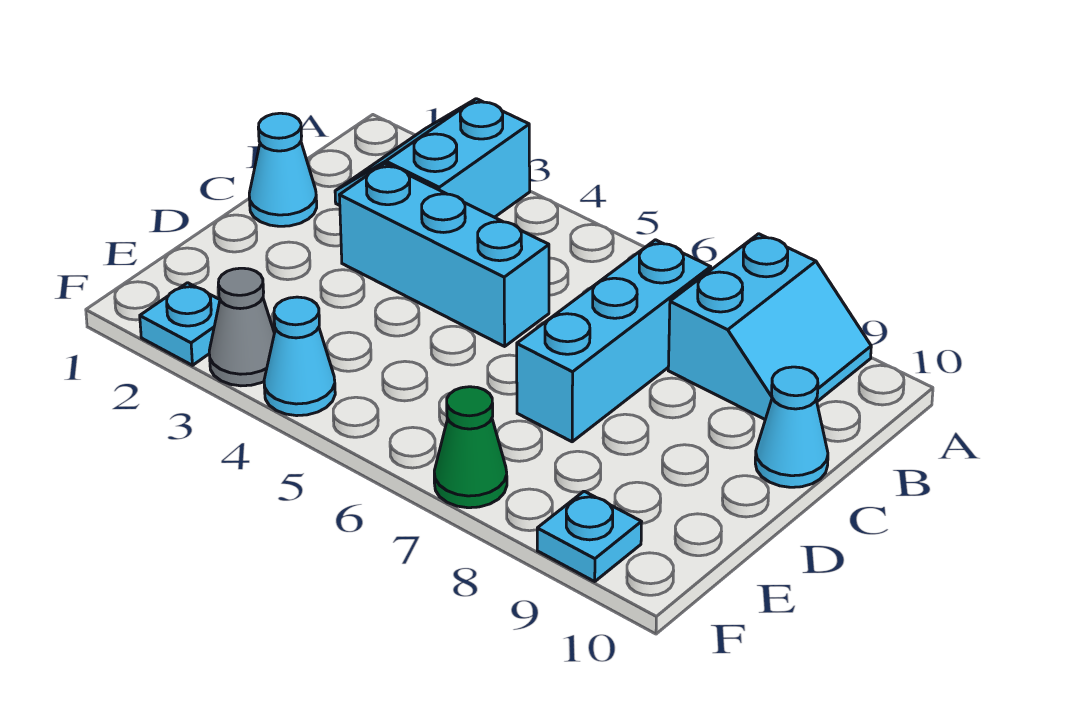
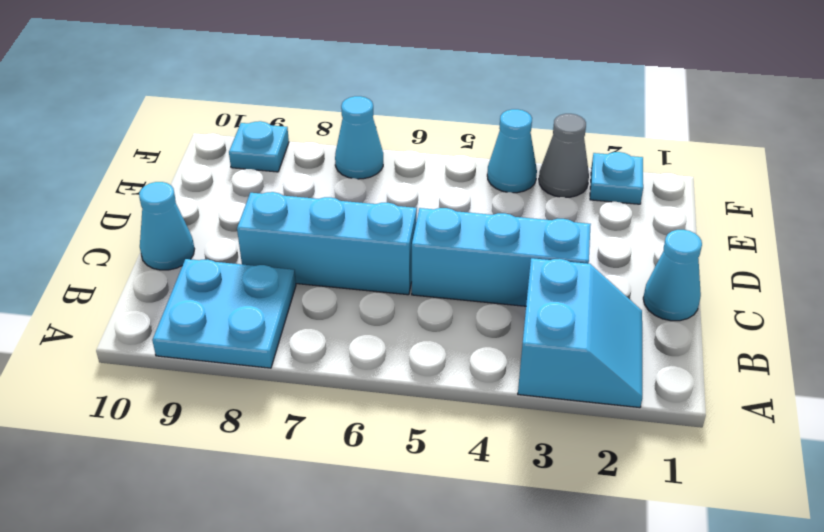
cyan 2x2 slope [668,234,871,419] -> cyan 2x2 plate [152,259,296,368]
cyan 1x3 brick [517,240,711,442] -> cyan 1x3 brick turned to [237,192,417,295]
green 1x1 cone [434,387,507,508] -> cyan 1x1 cone [335,96,383,179]

